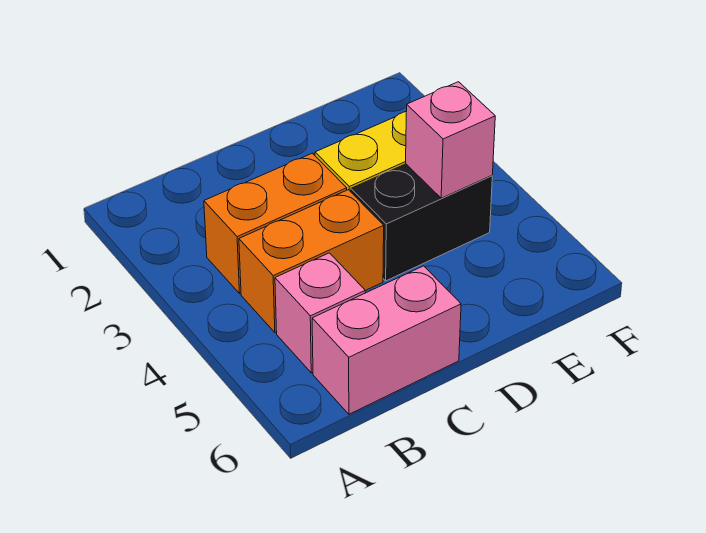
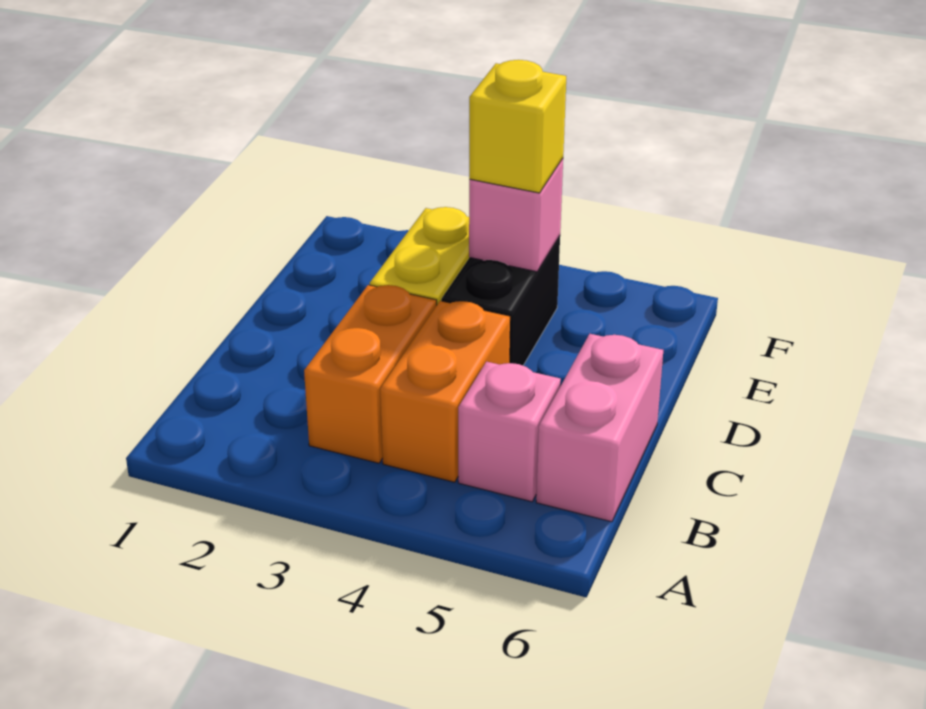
none -> yellow 1x1 brick [469,60,566,193]

